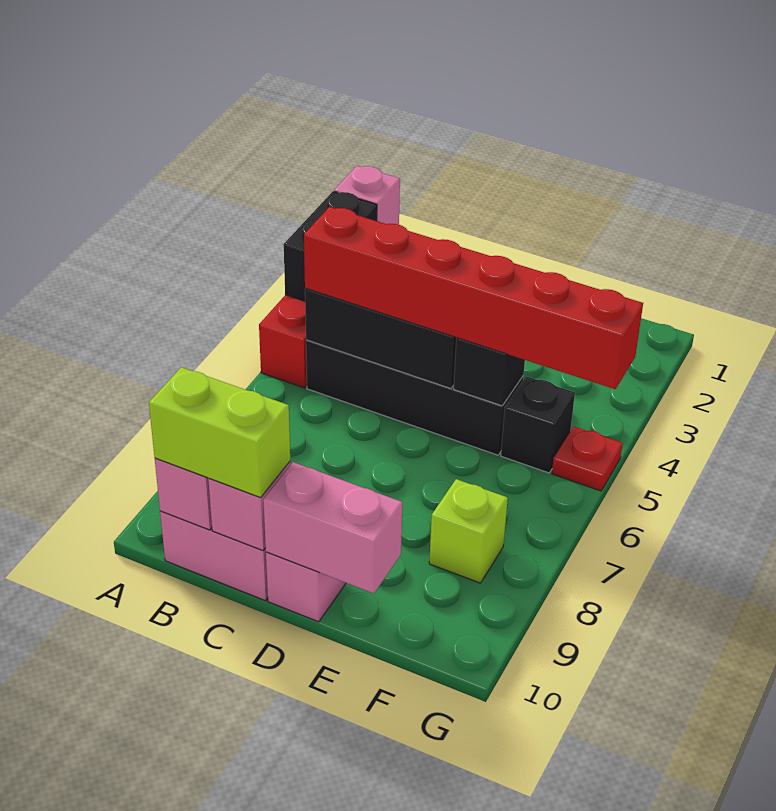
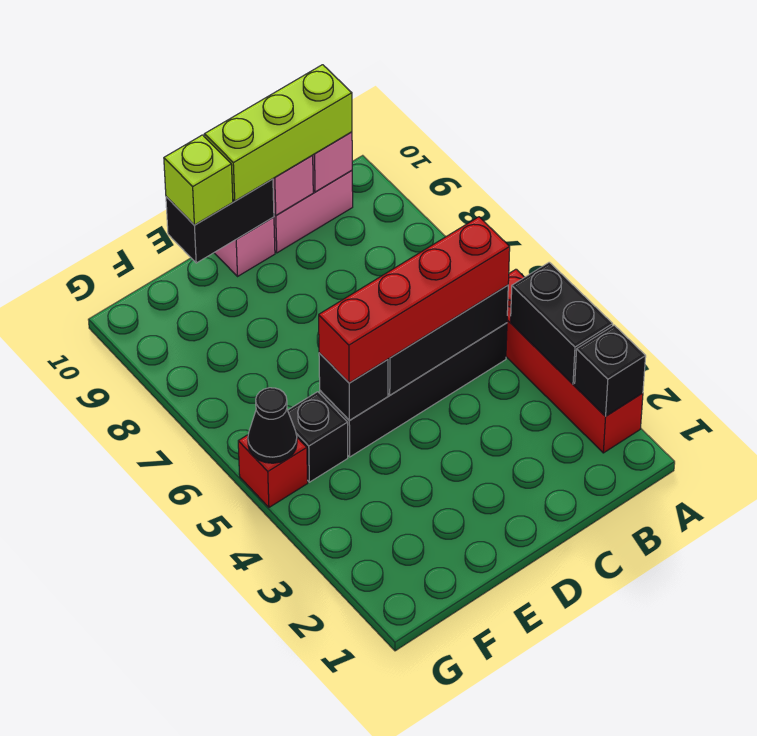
pink 1x1 brick [334,166,400,225] -> black 1x1 brick [575,325,646,416]
red 1x6 brick [304,207,643,389] -> red 1x4 brick [319,217,510,383]
lime 1x2 brick [149,367,290,498] -> lime 1x3 brick [204,65,352,201]
pink 1x2 brick [263,462,403,593] -> black 1x2 brick [166,179,274,263]
lime 1x1 brick [429,479,508,583] -> lime 1x1 brick moved to [164,135,233,225]
red 1x1 plate [552,427,623,491] -> red 1x1 brick [238,435,308,507]
none -> black 1x1 cone [248,388,297,463]

